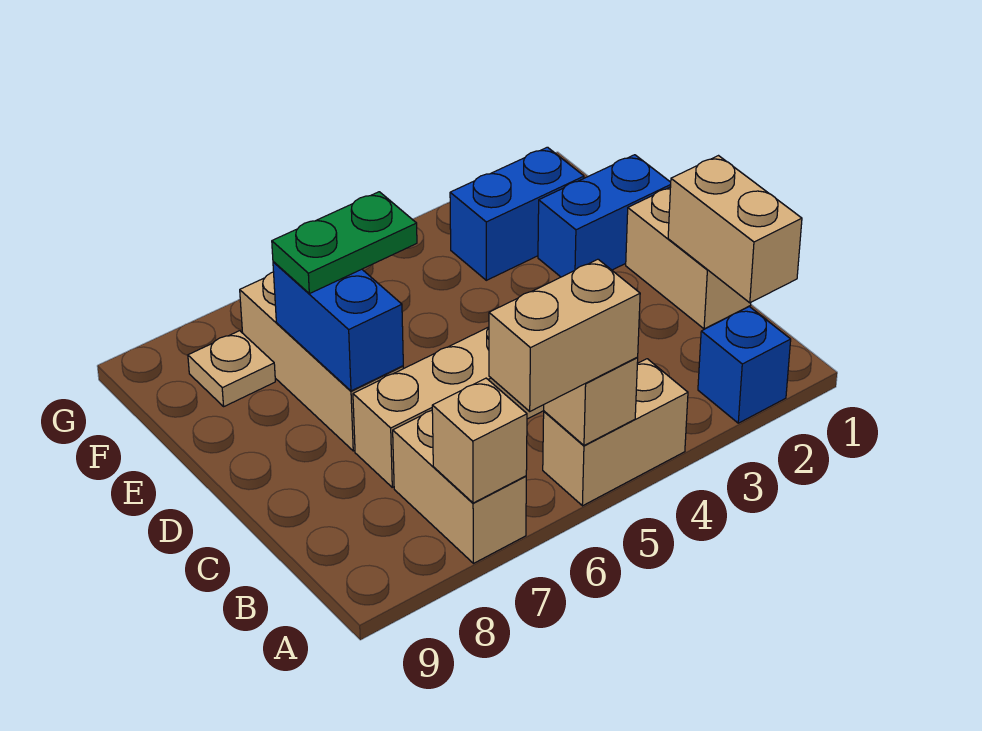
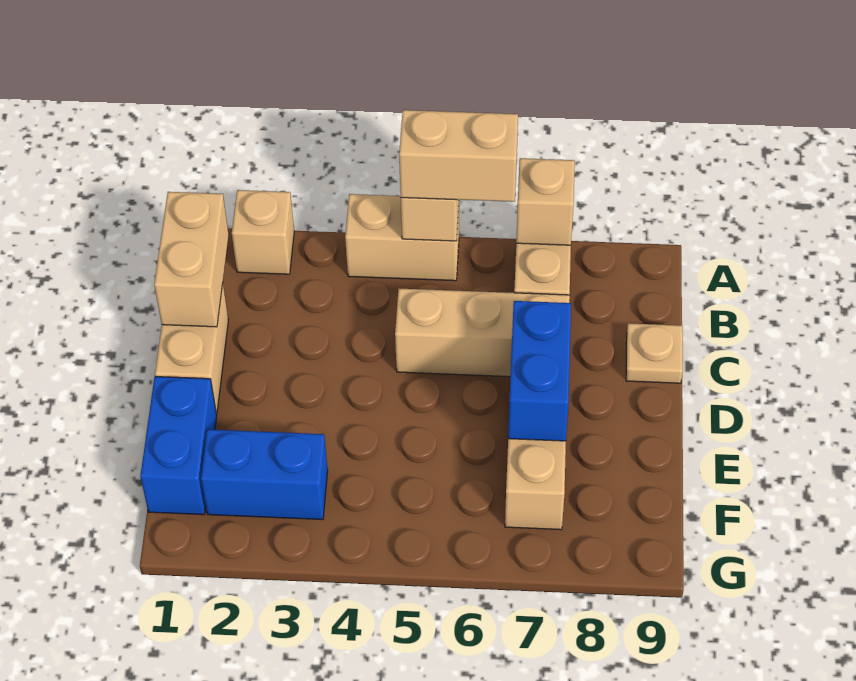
blue 1x1 brick [698,307,791,423] -> tan 1x1 brick [232,190,294,274]
blue 1x2 brick [538,155,671,277] -> blue 1x2 brick turned to [140,377,217,515]
green 1x2 plate [272,192,417,294] -> none
tan 1x1 plate [188,331,275,406] -> tan 1x1 plate moved to [626,323,683,383]

